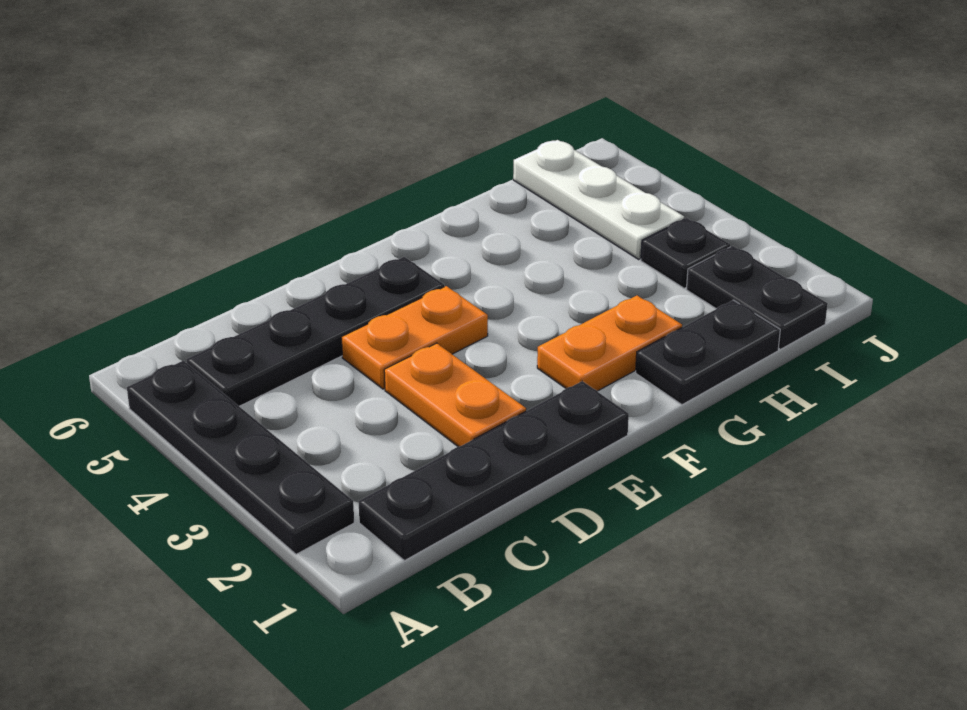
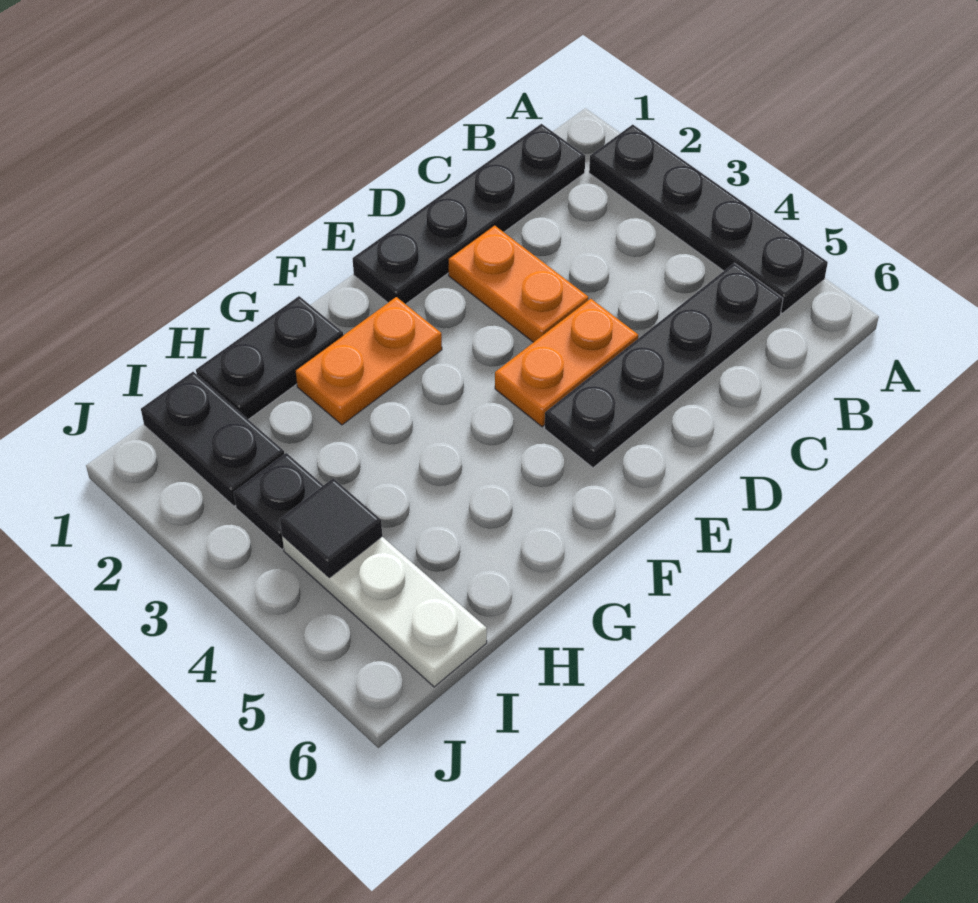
none -> black 1x1 tile [280,478,382,578]

